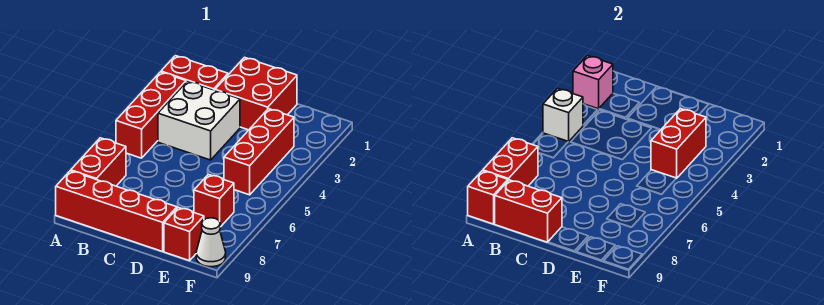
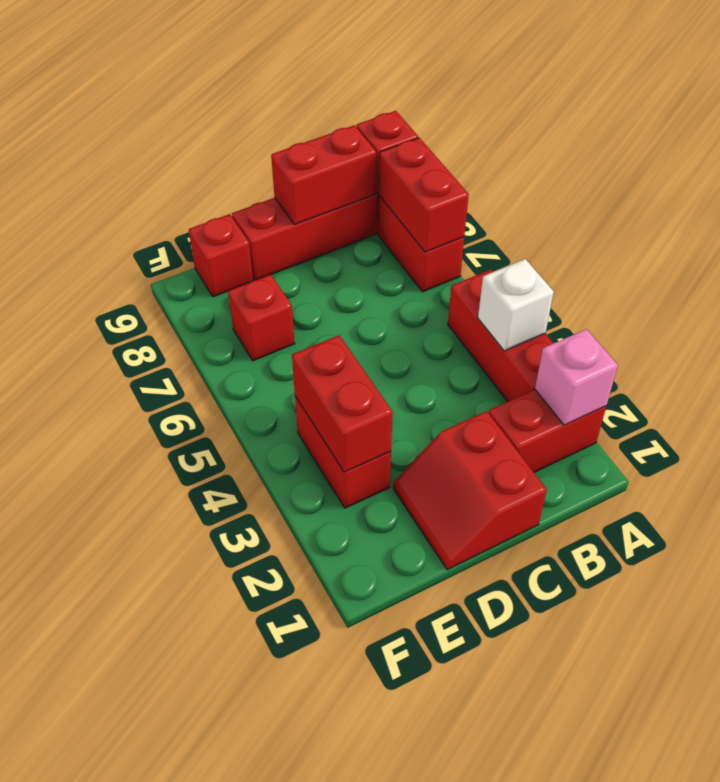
white 2x2 brick [158,81,240,160] -> none
red 2x2 brick [215,57,297,130] -> red 2x2 slope [393,411,547,570]
red 1x3 brick [224,109,294,195] -> red 1x2 brick [295,396,391,508]
white 1x1 cone [196,218,226,267] -> none

